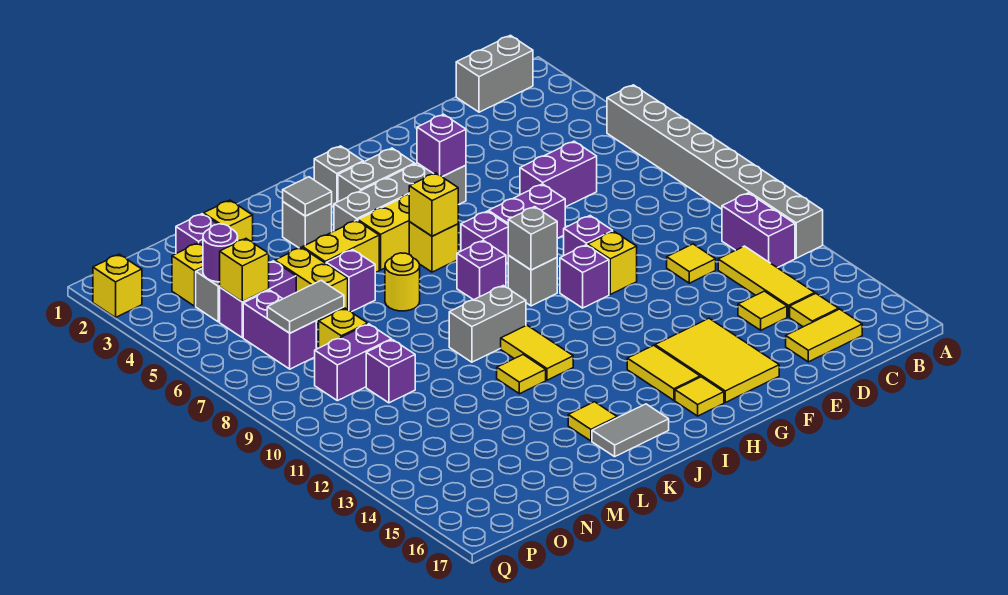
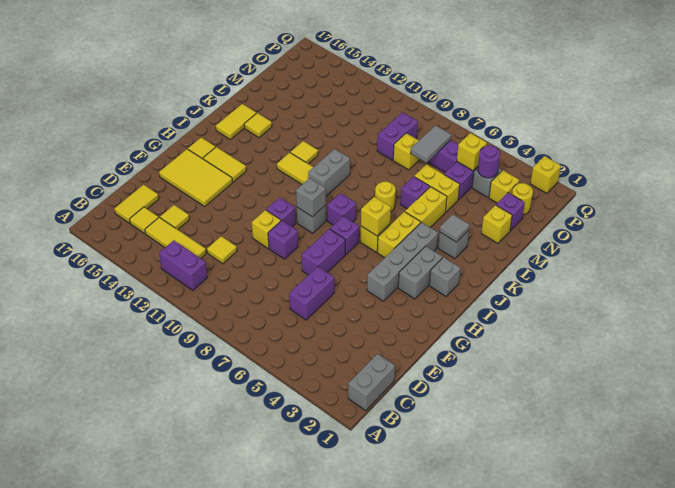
grey 1x8 brick [607,85,823,258] -> none
purple 1x1 brick [417,114,466,176] -> none
grey 1x2 tile [592,404,669,457] -> yellow 1x2 tile [216,104,256,139]
purple 1x1 brick [366,340,415,403] -> none
none -> yellow 1x1 round brick [512,183,533,215]

